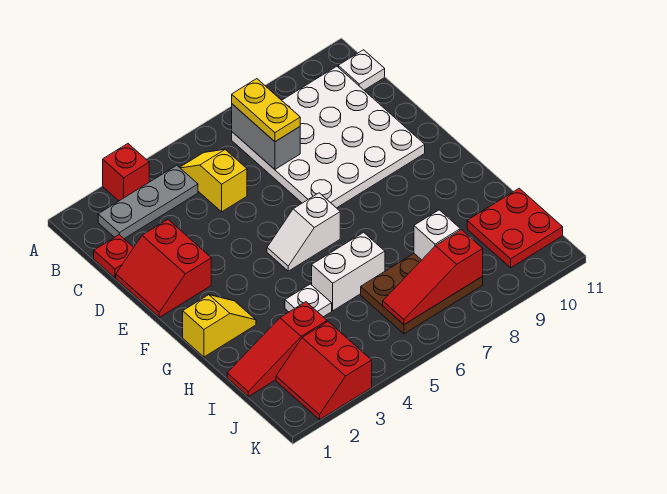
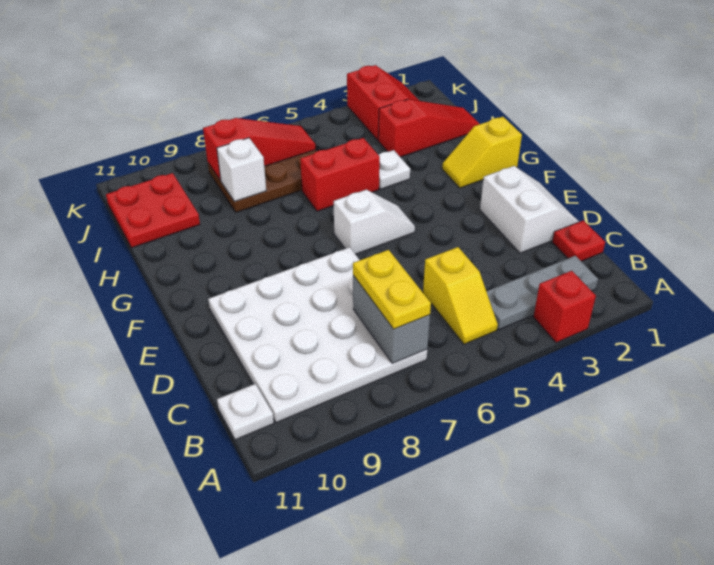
red 2x2 slope [116,220,211,317] -> white 2x2 slope [480,166,579,253]
white 1x2 brick [312,232,385,311] -> red 1x2 brick [300,138,380,211]

